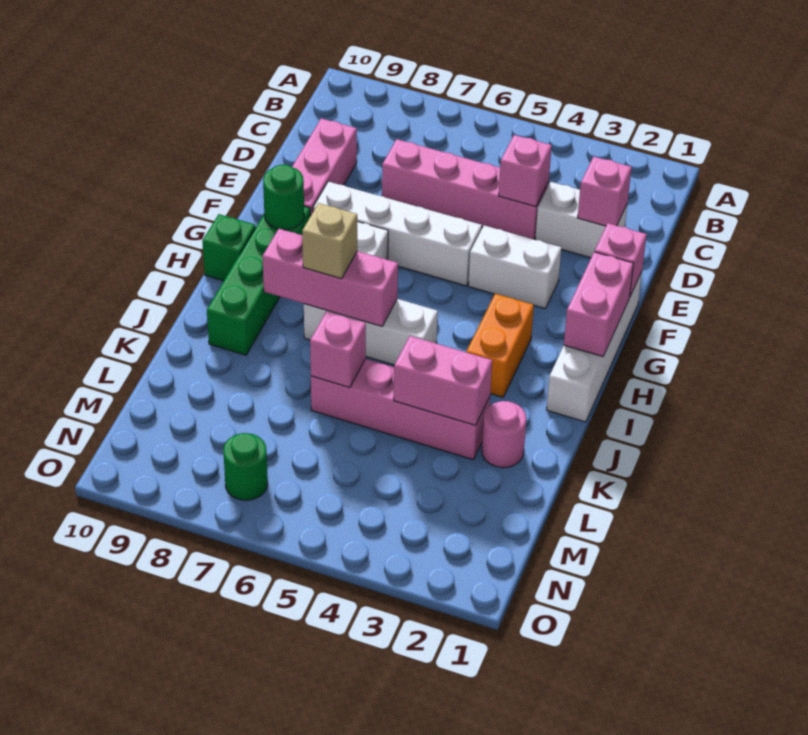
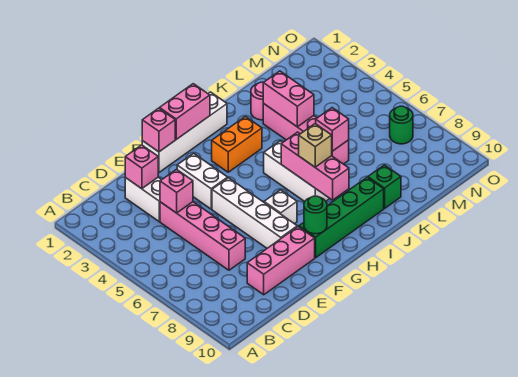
green 1x1 brick [202,214,256,281] -> green 1x1 brick moved to [368,165,401,208]

